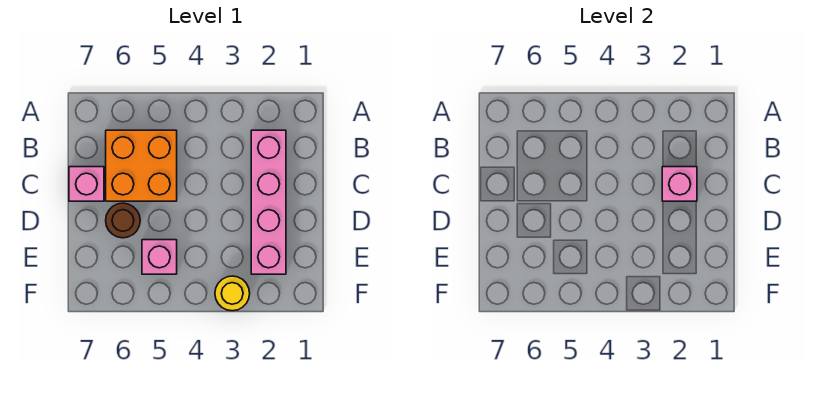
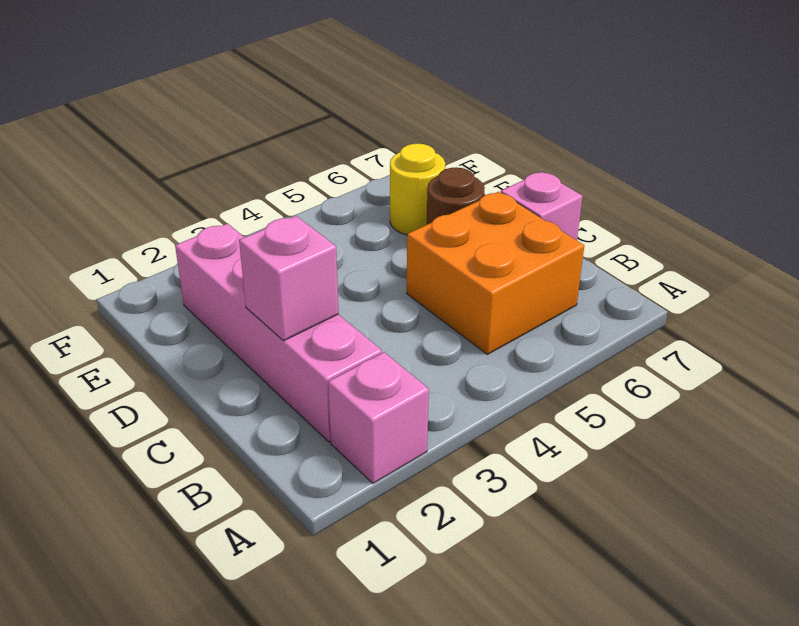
pink 1x1 brick [142,240,177,274] -> pink 1x1 brick moved to [328,352,429,483]
yellow 1x1 round brick [215,276,250,311] -> yellow 1x1 round brick moved to [390,144,445,235]

